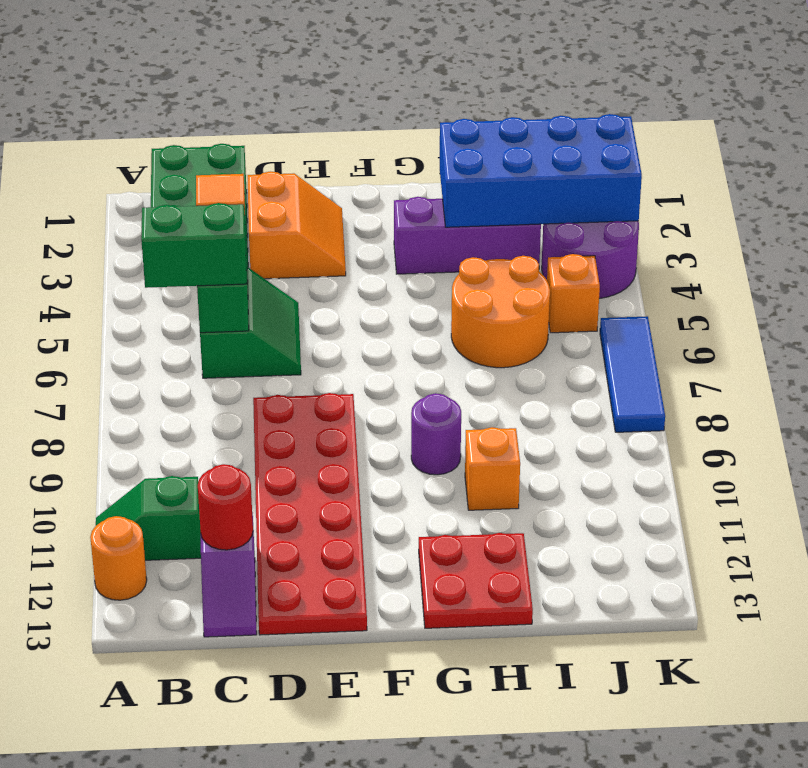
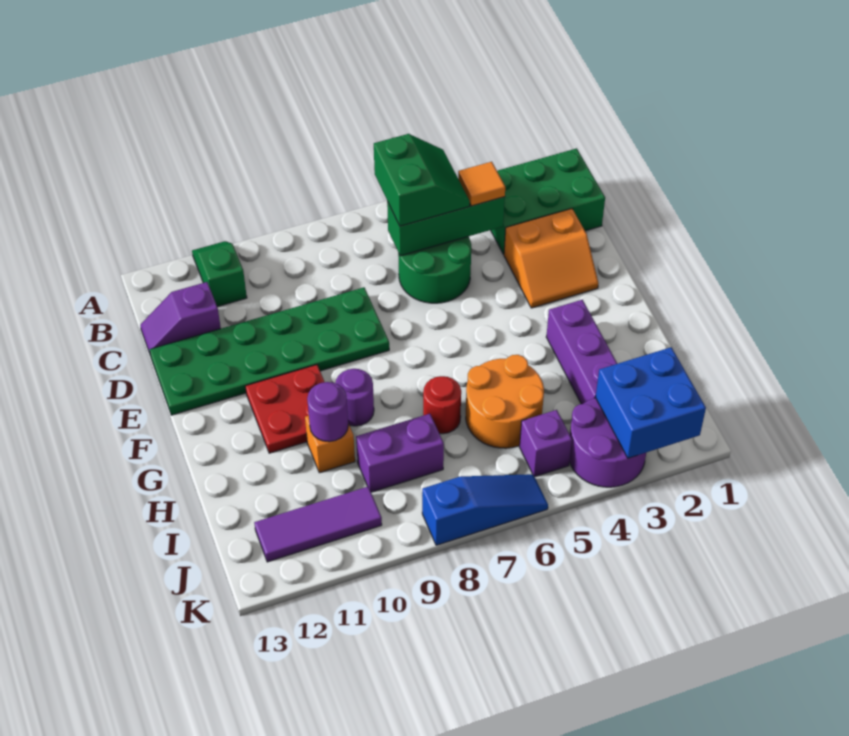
orange 1x1 round brick [90,516,147,600] -> none
green 2x2 slope [200,268,301,378] -> green 2x2 round brick [398,237,471,303]
red 1x1 round brick [198,464,253,550] -> red 1x1 round brick moved to [423,376,461,434]
red 2x6 plate [253,393,367,635] -> green 2x6 plate [150,287,389,415]
red 2x2 plate [419,533,533,628] -> red 2x2 plate moved to [245,365,324,453]
blue 2x4 brick [440,114,642,227] -> blue 2x2 brick [596,347,706,458]
none -> purple 1x1 round brick [307,382,348,442]
none -> purple 1x2 brick [356,414,444,492]
orange 1x1 brick [547,254,600,333] -> purple 1x1 brick [520,410,572,477]
none -> purple 1x3 tile [254,487,382,562]
blue 1x3 tile [600,316,665,432] -> blue 1x3 slope [422,474,548,545]

